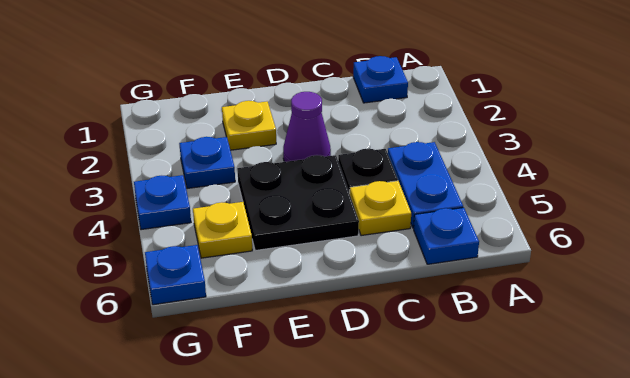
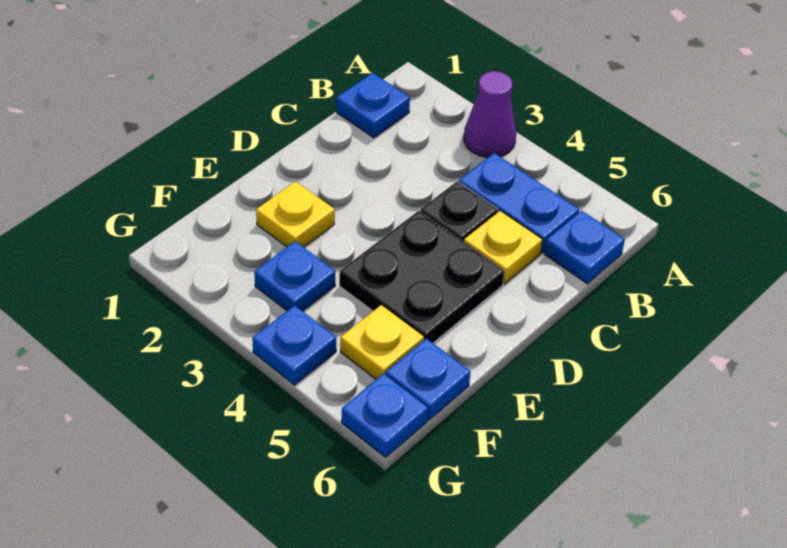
purple 1x1 cone [283,92,331,162] -> purple 1x1 cone moved to [464,71,516,158]
none -> blue 1x1 plate [386,338,471,420]

